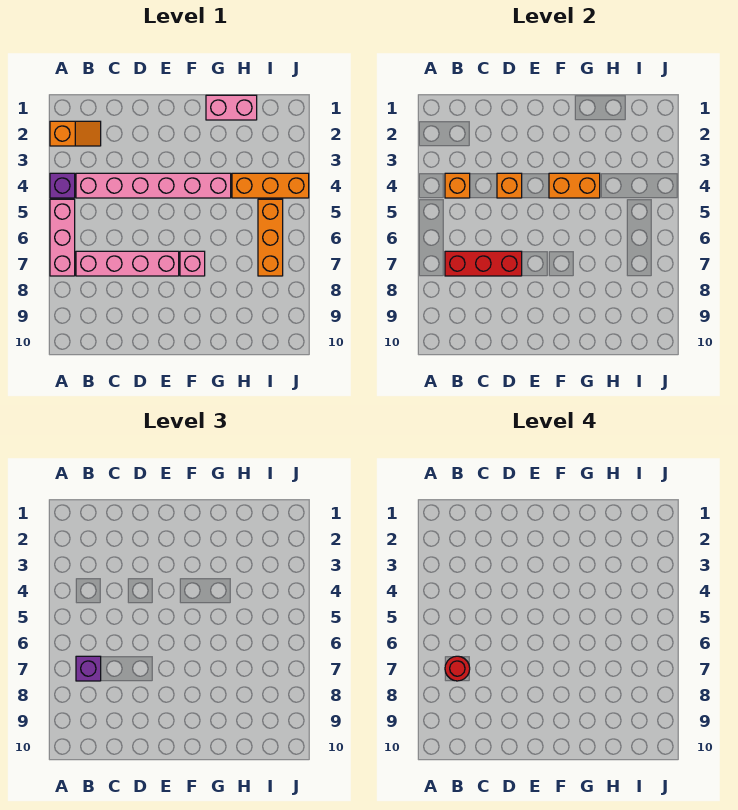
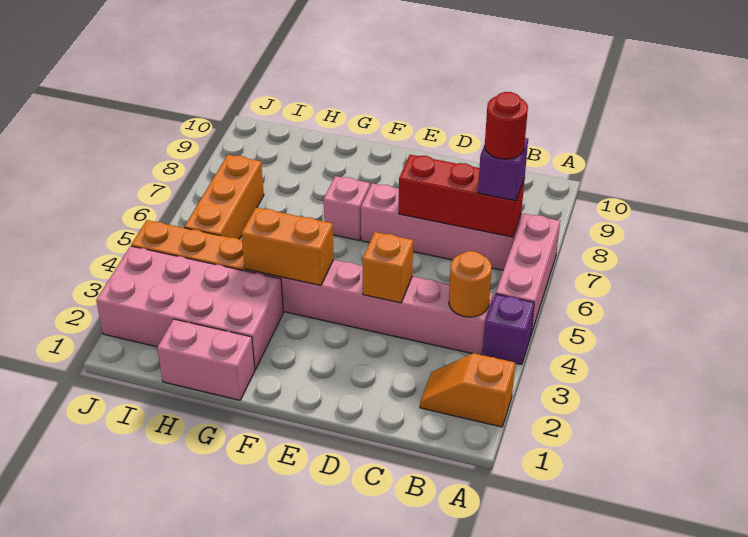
orange 1x1 brick [445,173,470,198] -> orange 1x1 round brick [449,251,492,317]
none -> pink 2x4 brick [96,246,283,370]

